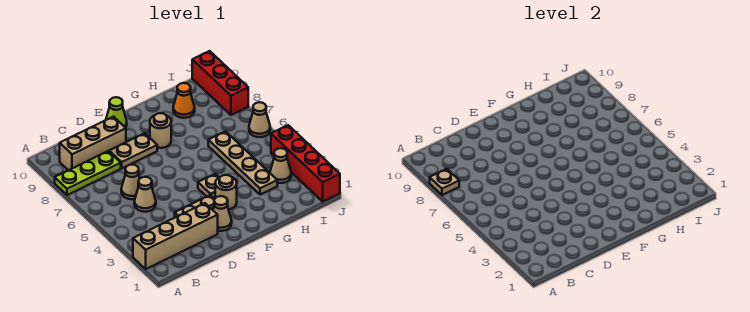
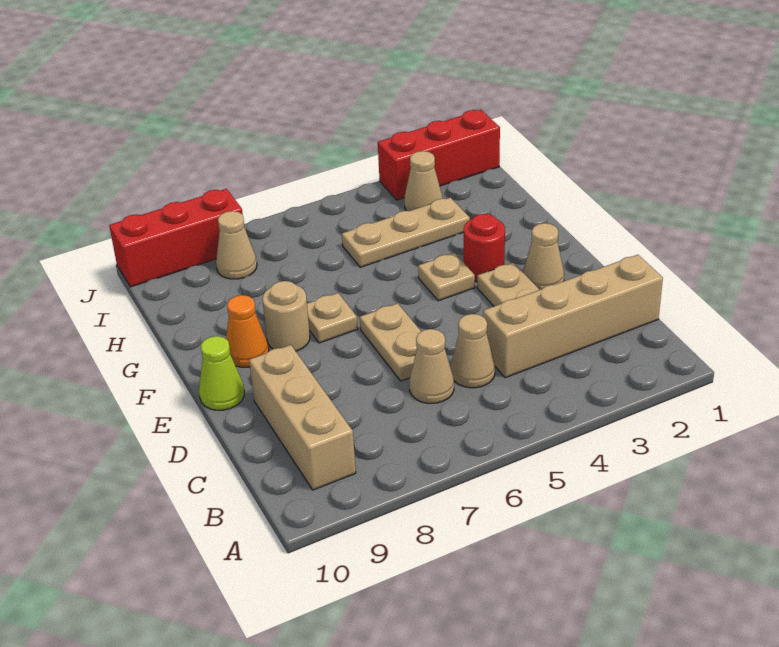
tan 1x4 brick [133,203,218,269] -> tan 1x4 brick turned to [483,255,663,378]
lime 1x3 plate [55,151,121,195] -> none
tan 1x1 plate [430,169,459,195] -> tan 1x1 plate moved to [307,293,358,343]
tan 1x2 plate [109,133,157,168] -> tan 1x2 plate moved to [360,303,421,381]
tan 1x1 round brick [215,175,237,209] -> red 1x1 round brick [464,214,505,282]
tan 1x4 plate [208,131,277,195] -> tan 1x3 plate [342,198,470,267]
orange 1x1 cone [173,83,195,118] -> orange 1x1 cone moved to [226,295,269,367]
red 1x4 brick [271,125,340,201] -> red 1x3 brick [378,110,500,200]
tan 1x1 cone [249,102,270,137] -> tan 1x1 cone moved to [216,211,257,279]

